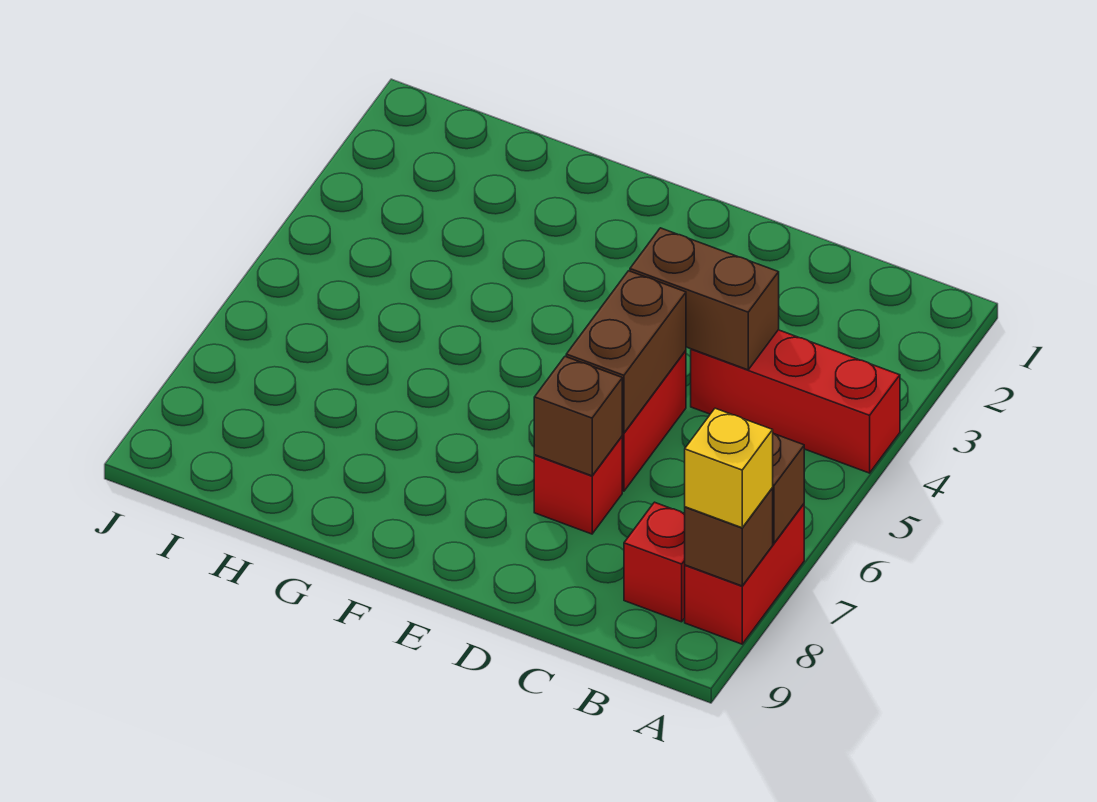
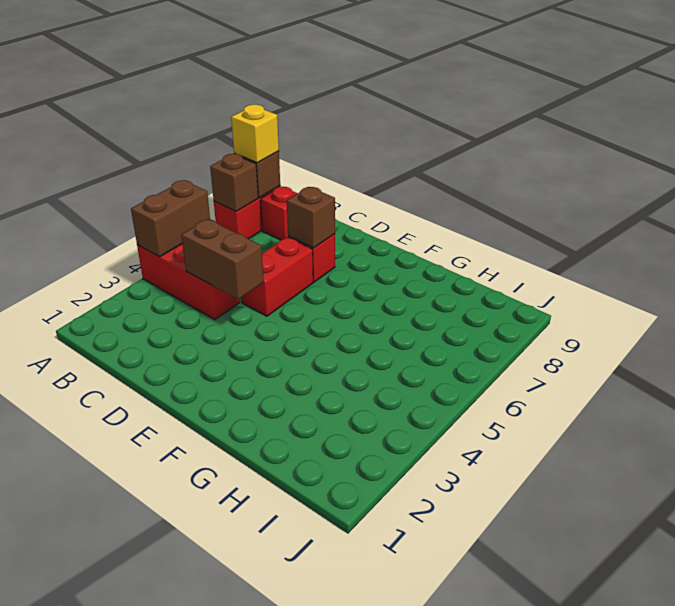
brown 1x2 brick [566,271,686,433] -> brown 1x2 brick moved to [131,180,210,257]

